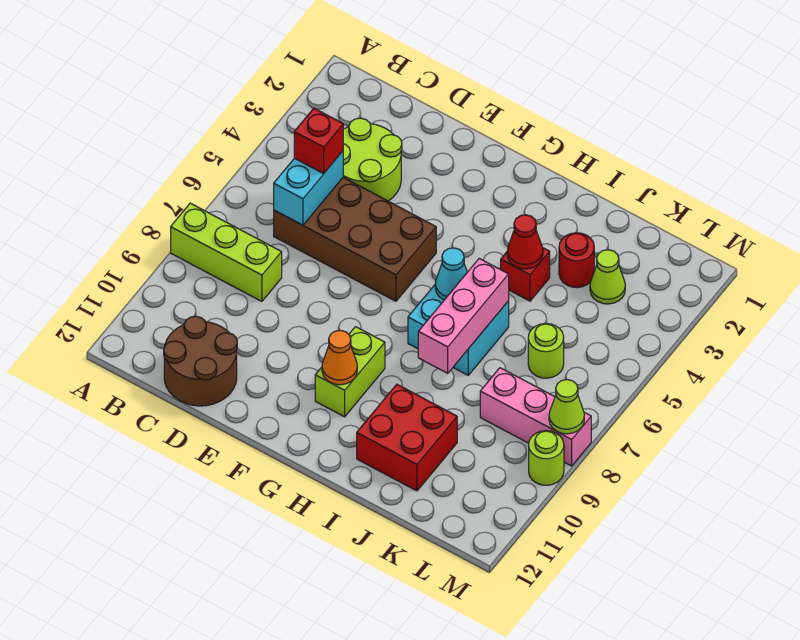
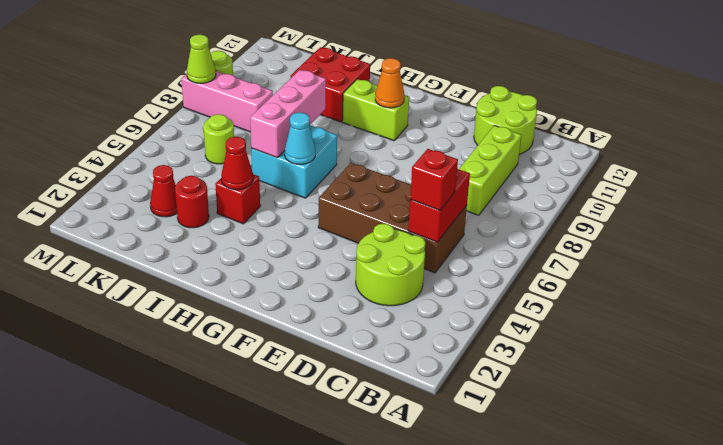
lime 1x3 brick [171,203,282,301] -> lime 1x3 brick turned to [459,125,521,215]
cyan 1x2 brick [274,151,343,225] -> red 1x2 brick [408,169,470,242]
brown 2x2 round brick [164,316,237,406] -> lime 2x2 round brick [474,86,537,154]
lime 1x2 brick [315,327,385,417] -> lime 1x2 brick turned to [342,79,409,141]
lime 1x1 cone [590,250,625,304] -> red 1x1 cone [150,165,177,217]

